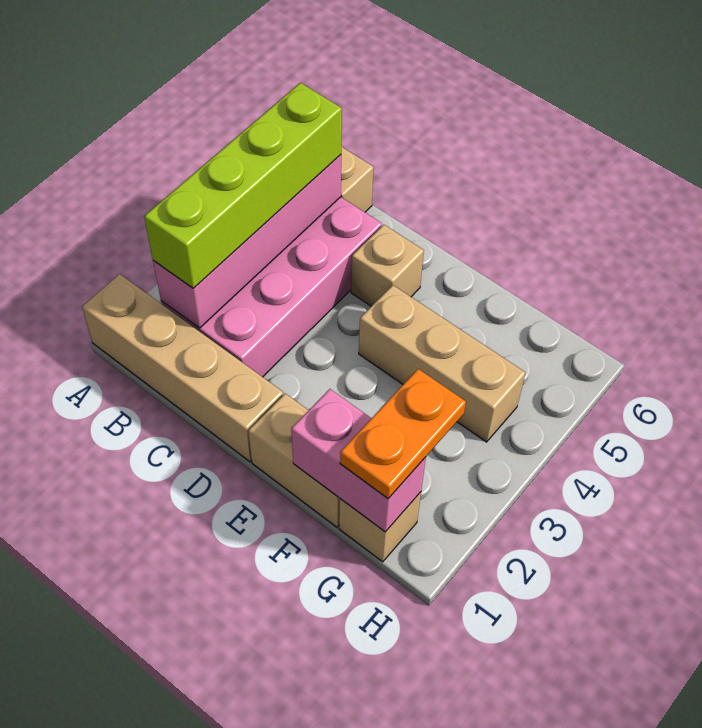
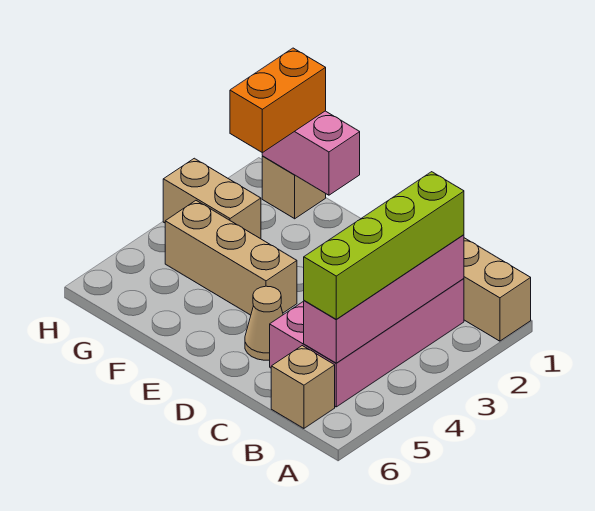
tan 1x1 brick [351,225,424,306] -> tan 1x1 cone [245,286,283,360]
tan 1x2 brick [248,394,340,527] -> tan 1x2 brick moved to [163,158,261,239]
orange 1x2 plate [340,369,466,498] -> orange 1x2 brick [230,48,326,153]

